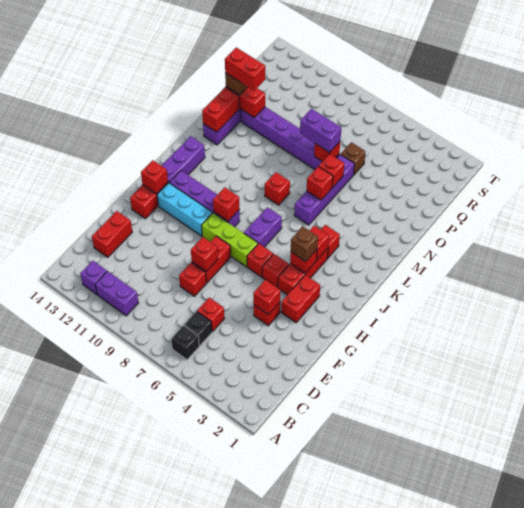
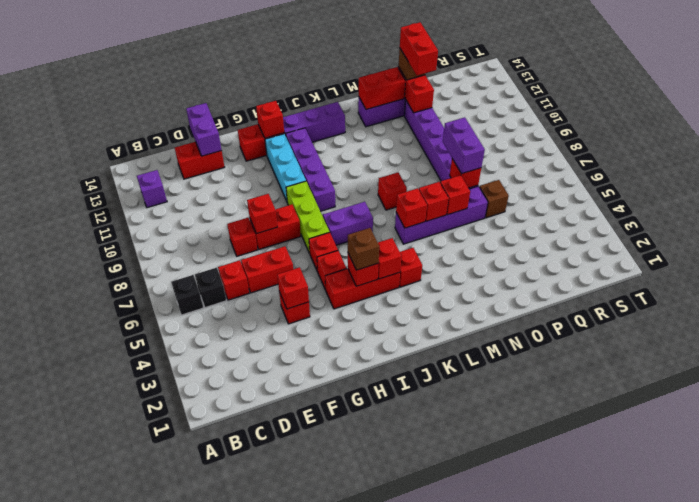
purple 1x2 brick [95,271,139,316] -> purple 1x2 brick moved to [186,103,222,156]
red 1x2 brick [281,275,320,323] -> red 1x2 brick moved to [241,246,293,293]
red 1x1 brick [213,187,240,221] -> red 1x1 brick moved to [396,188,427,228]

